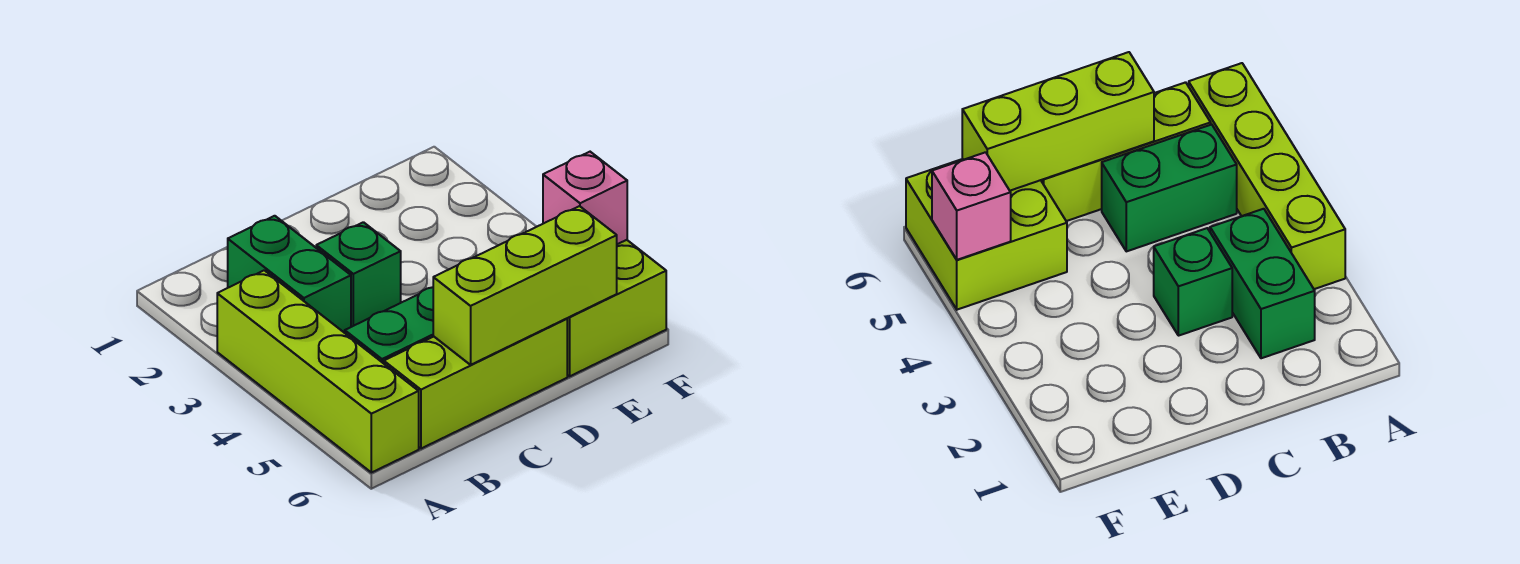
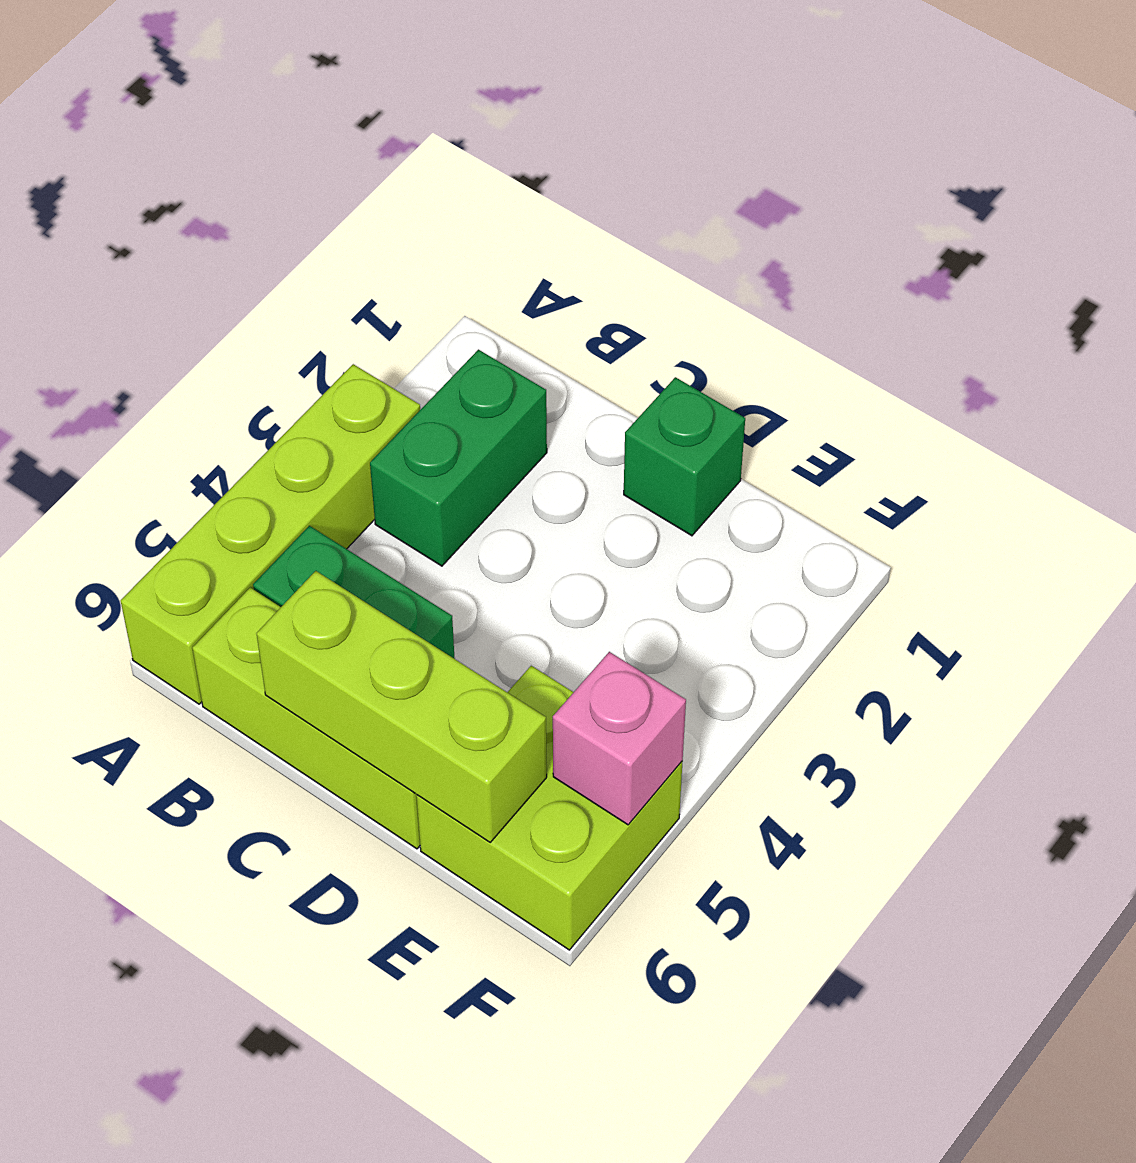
green 1x1 brick [316,222,401,327] -> green 1x1 brick moved to [624,377,745,536]

